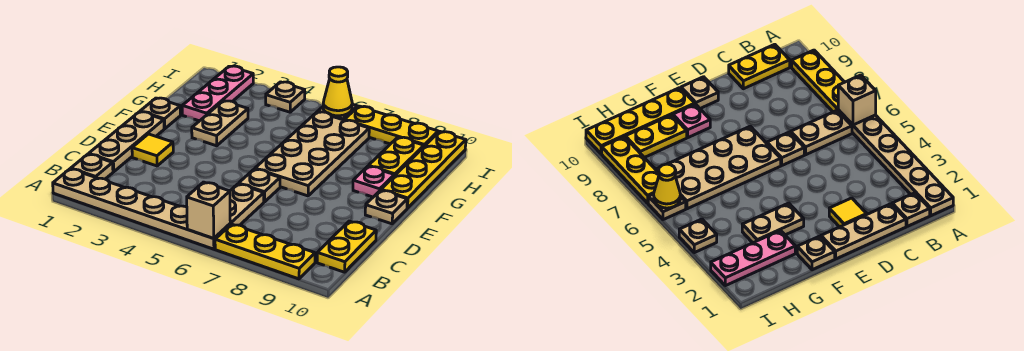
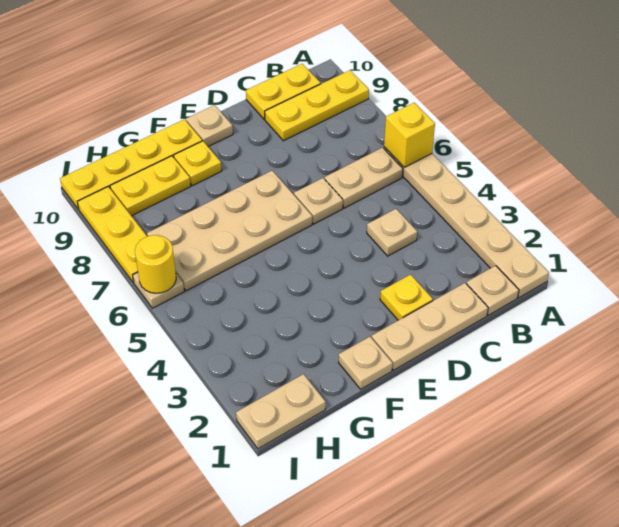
tan 1x1 brick [187,182,230,238] -> yellow 1x1 brick [384,103,435,167]
yellow 1x3 plate [215,224,315,279] -> yellow 1x3 plate turned to [265,70,369,141]
yellow 1x1 tile [132,134,173,166] -> yellow 1x1 plate [380,275,433,320]
tan 1x2 plate [192,101,248,146] -> tan 1x2 plate moved to [236,374,326,449]
pink 1x1 plate [353,166,394,197] -> yellow 1x1 plate [174,141,222,186]
pink 1x3 plate [182,66,253,121] -> none
tan 1x1 plate [266,82,305,112] -> tan 1x1 plate moved to [367,209,417,256]
yellow 1x1 cone [323,67,352,116] -> yellow 1x1 round brick [135,235,176,293]

